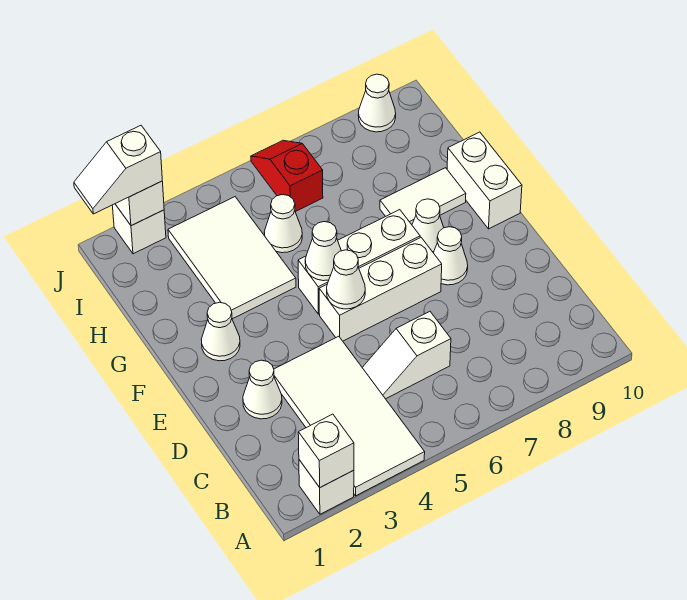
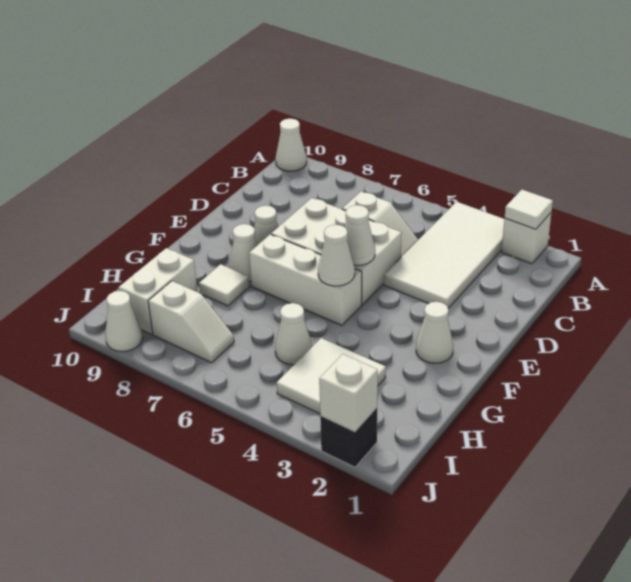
white 1x1 brick [298,414,354,487] -> white 1x1 tile [505,190,553,229]
white 1x1 cone [243,360,282,419] -> white 1x1 cone moved to [276,119,307,171]
white 1x3 brick [319,237,442,341] -> white 2x3 brick [271,198,402,305]
white 1x2 brick [447,132,522,229] -> white 1x2 brick moved to [119,248,197,334]
white 2x3 tile [168,197,296,319] -> white 2x2 tile [277,338,386,414]
white 1x2 tile [380,168,466,225] -> white 1x1 tile [199,264,249,306]
red 1x2 slope [251,140,323,212] -> none
white 1x2 slope [74,126,162,214] -> white 1x2 slope moved to [148,281,234,363]
white 1x1 brick [112,204,166,254] -> black 1x1 brick [320,408,377,467]

